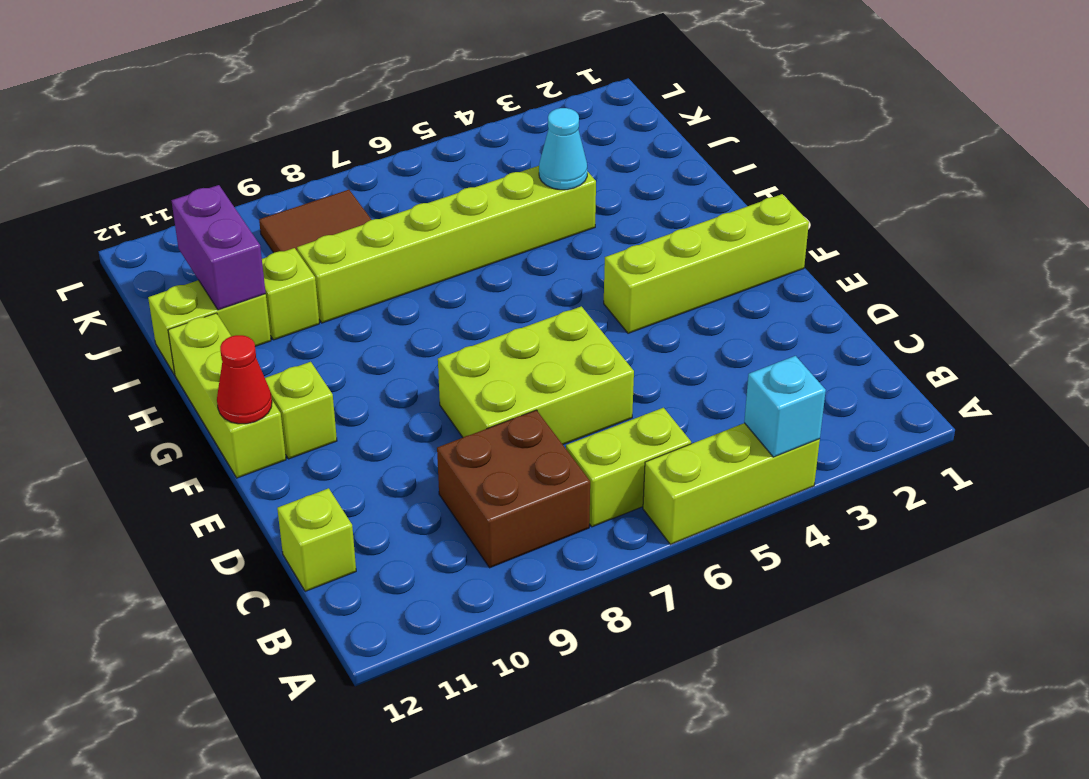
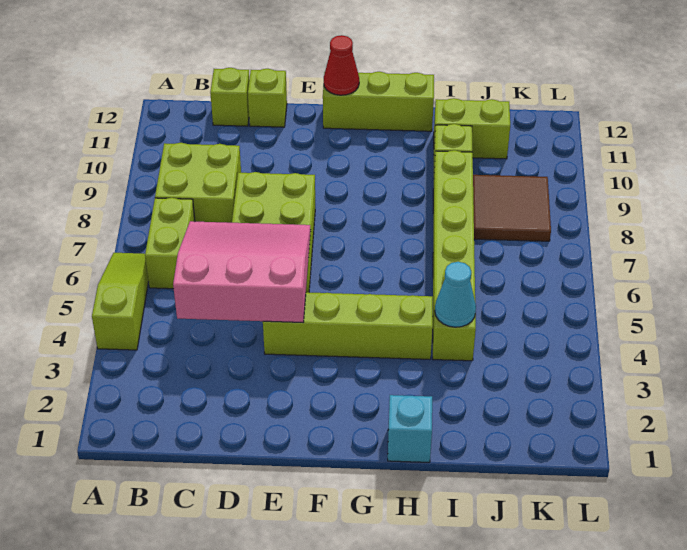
lime 1x3 brick [643,423,820,545] -> lime 1x3 slope [92,253,149,350]
cyan 1x1 brick [744,356,826,457] -> cyan 1x1 brick moved to [388,395,432,462]
brown 2x2 brick [437,410,590,568] -> lime 2x2 brick [155,143,241,223]
none -> pink 3x3 slope [173,221,311,322]
lime 1x4 brick [604,194,809,333] -> lime 1x4 brick turned to [263,292,433,359]
lime 1x1 brick [265,362,337,459] -> lime 1x1 brick moved to [248,69,287,127]
lime 1x2 brick [148,280,271,375] -> lime 1x2 brick turned to [434,98,510,159]
purple 1x2 brick [171,185,266,310] -> none

